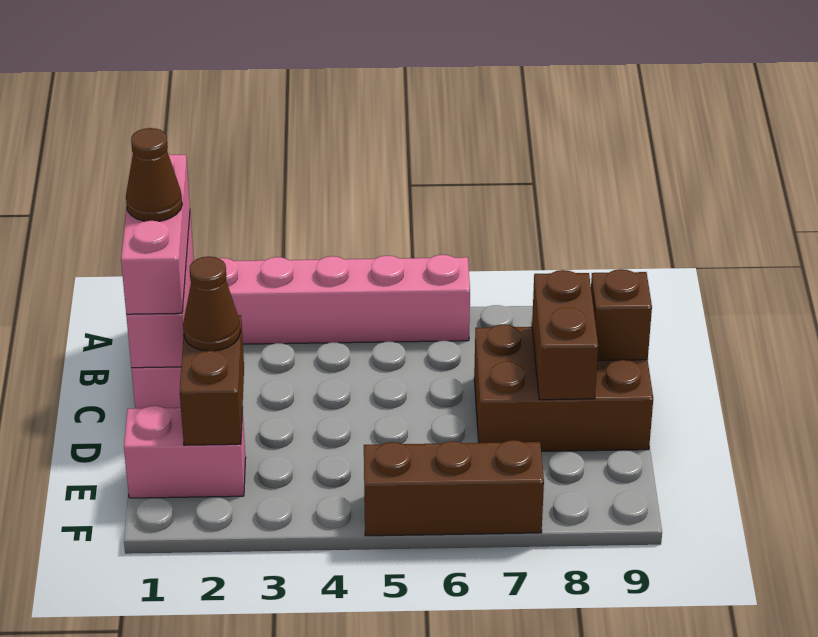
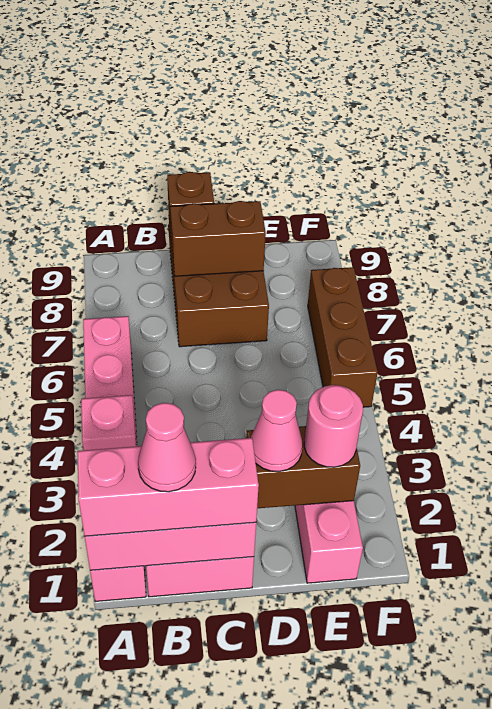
none -> pink 1x1 brick [81,395,136,450]
brown 1x1 cone [126,128,182,221] -> pink 1x1 cone [138,403,196,492]
brown 1x1 cone [183,256,240,351] -> pink 1x1 cone [251,390,302,472]
none -> pink 1x1 round brick [304,385,363,467]

